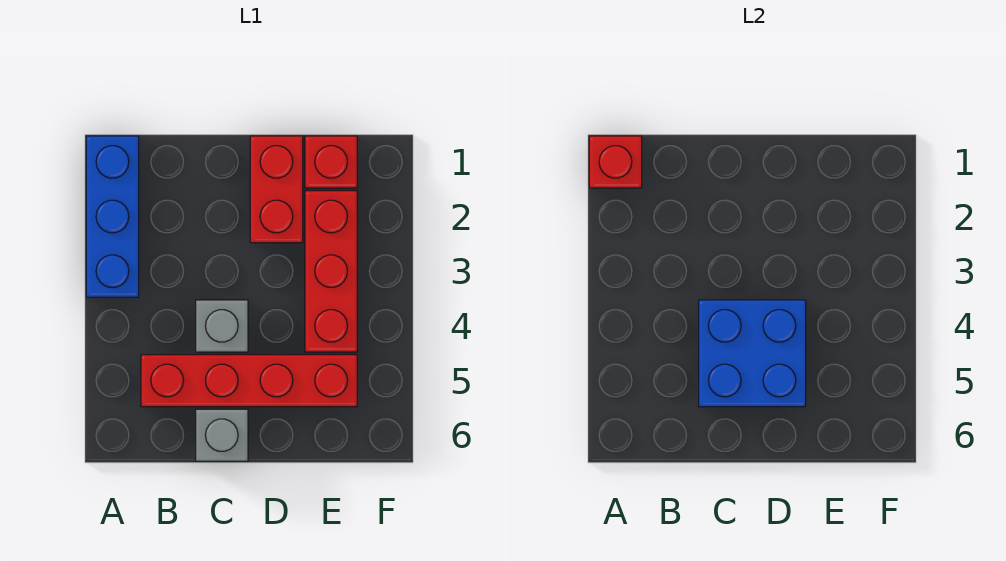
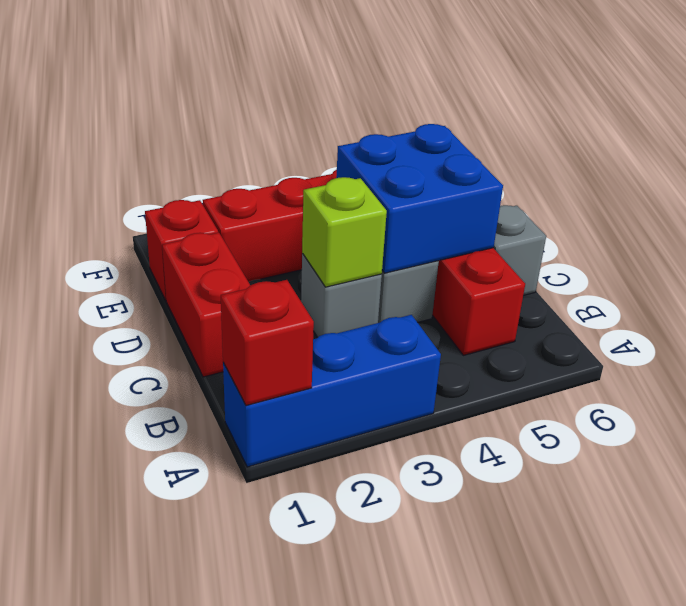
none -> grey 1x1 brick [301,253,382,337]
none -> lime 1x1 brick [302,177,387,287]
red 1x2 brick [250,136,303,243] -> red 1x2 brick turned to [162,232,251,377]

